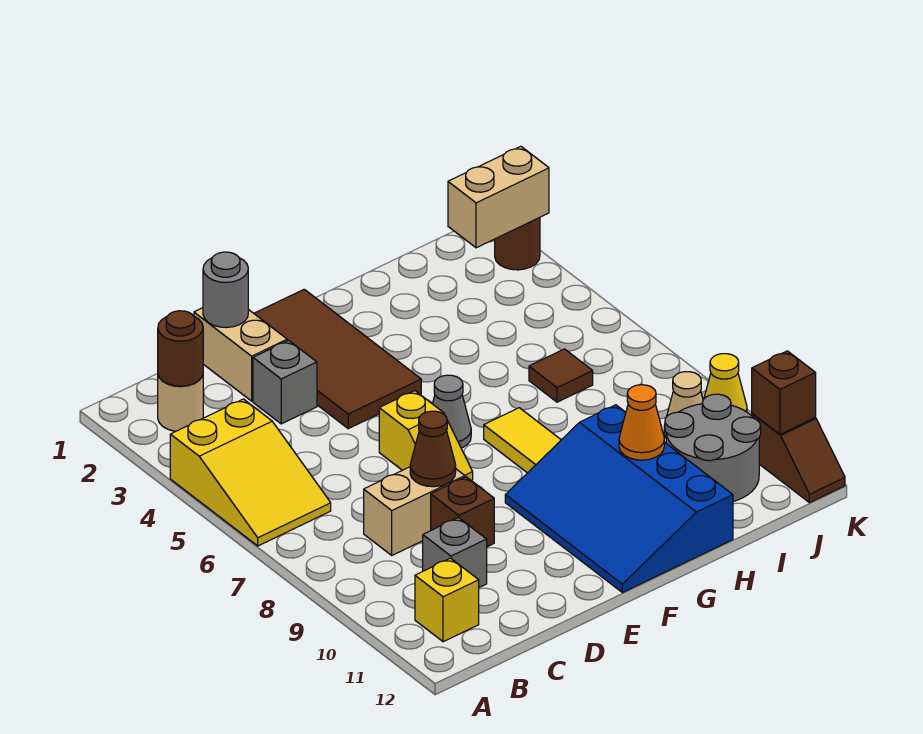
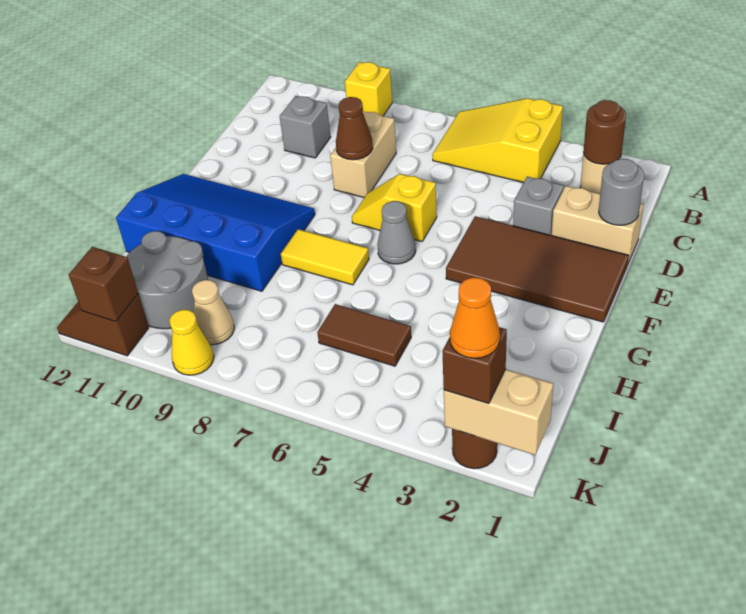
yellow 1x1 brick [415,558,479,642] -> yellow 1x1 brick moved to [345,62,392,116]
brown 1x1 brick [431,477,494,547] -> brown 1x1 brick moved to [442,327,507,404]
orange 1x1 cone [619,385,664,460] -> orange 1x1 cone moved to [450,277,500,358]
brown 1x1 tile [529,349,593,402] -> brown 1x2 tile [317,304,411,366]
tan 1x2 brick [448,146,549,248] -> tan 1x2 brick turned to [444,369,553,455]

